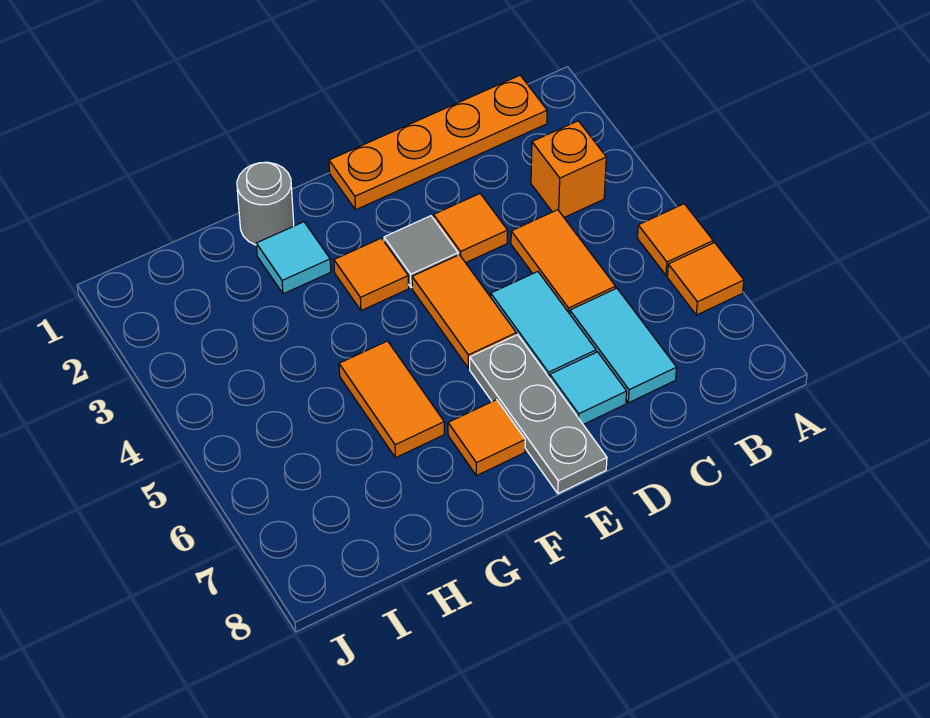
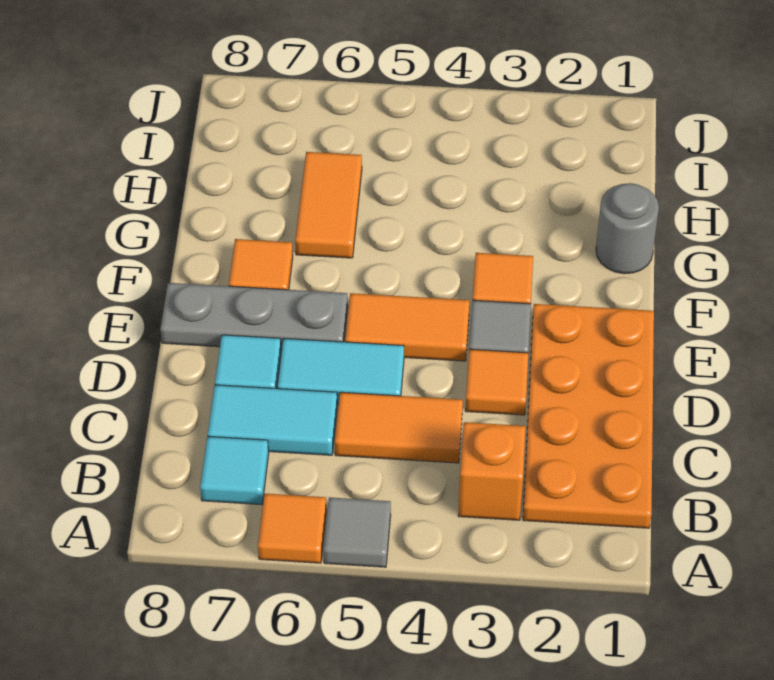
orange 1x1 tile [638,204,713,275] -> grey 1x1 tile [324,497,391,567]
orange 1x4 plate [329,75,547,210] -> orange 2x4 plate [523,304,654,528]
cyan 1x1 tile [256,222,331,294] -> cyan 1x1 tile moved to [200,436,269,505]
orange 1x2 tile [339,341,444,458] -> orange 1x2 tile turned to [295,152,362,258]

